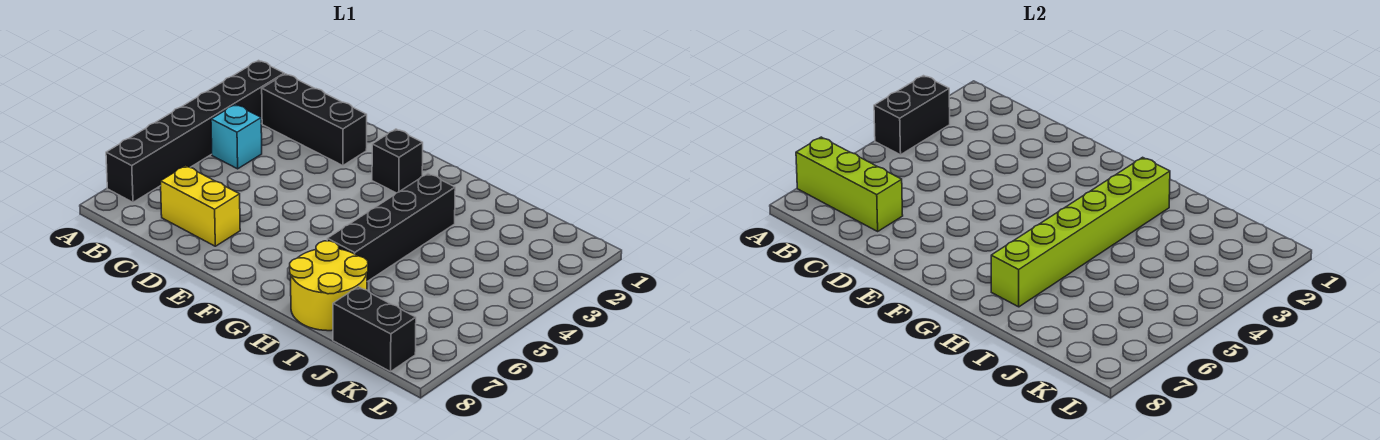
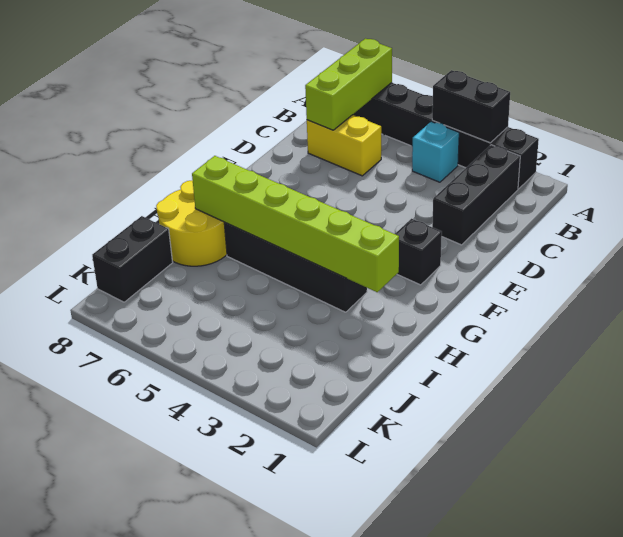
yellow 1x2 brick [161,166,240,246] -> yellow 1x2 brick turned to [307,115,381,176]

